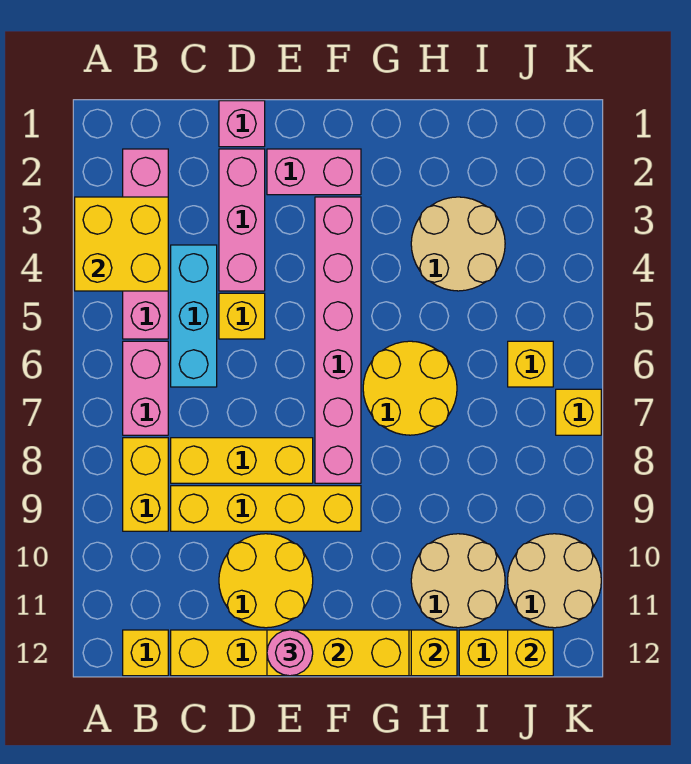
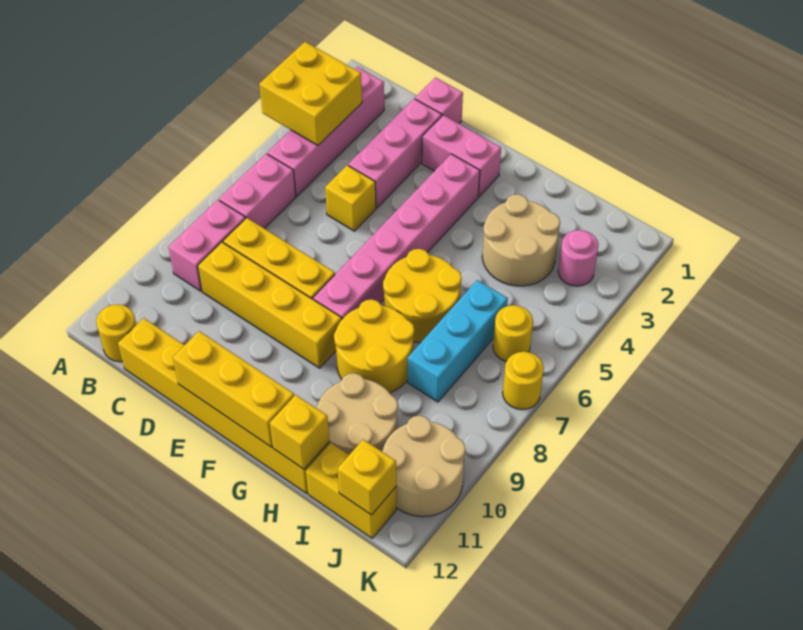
yellow 1x2 brick [123,438,168,531] -> pink 1x2 brick [169,200,245,291]
yellow 1x1 brick [123,630,168,676] -> yellow 1x1 round brick [96,305,136,362]
cyan 1x3 brick [171,245,217,387] -> cyan 1x3 brick moved to [408,280,508,402]
yellow 2x2 round brick [219,534,313,628] -> yellow 2x2 round brick moved to [334,300,414,393]
pink 1x1 round brick [267,630,313,676] -> pink 1x1 round brick moved to [558,230,598,286]
yellow 1x1 brick [508,341,553,387] -> yellow 1x1 round brick [493,305,533,362]
yellow 1x1 brick [556,389,601,435] -> yellow 1x1 round brick [503,352,544,409]

